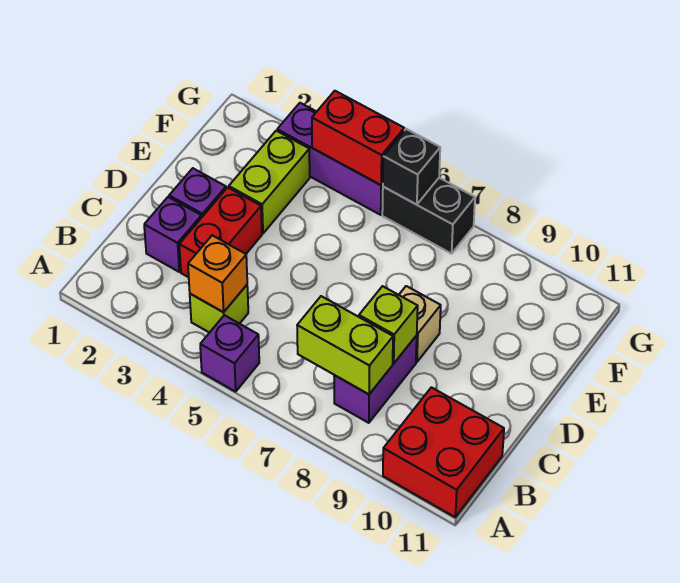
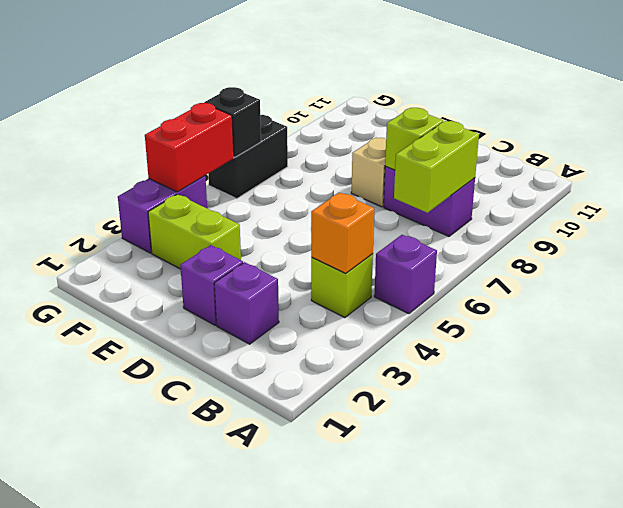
red 2x2 brick [383,387,504,517] -> none
red 1x2 brick [179,187,262,277] -> none
purple 1x3 brick [277,103,383,215] -> purple 1x2 brick [118,176,207,253]

